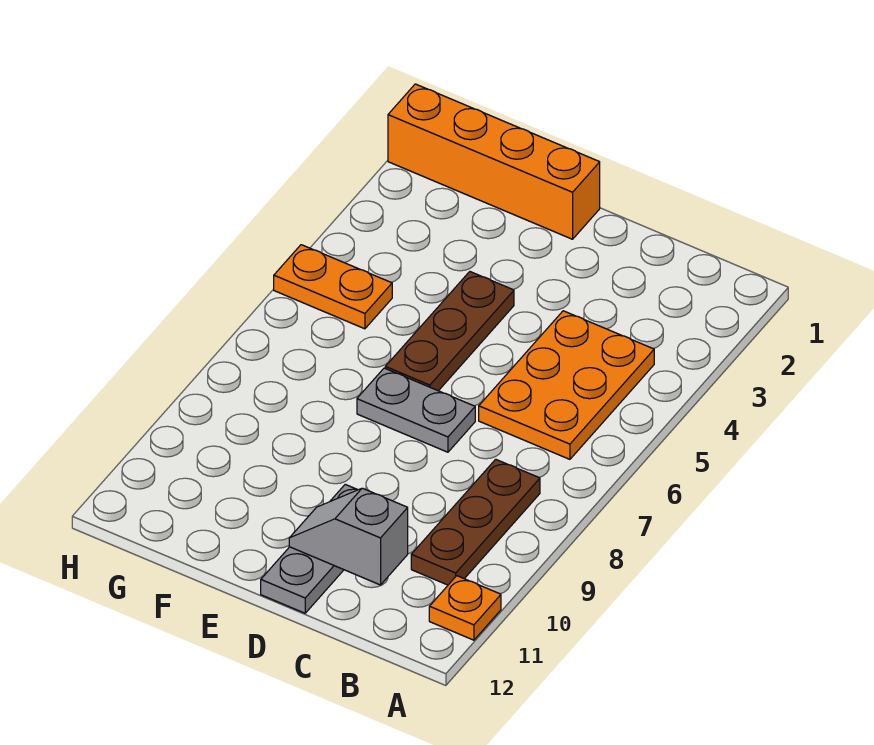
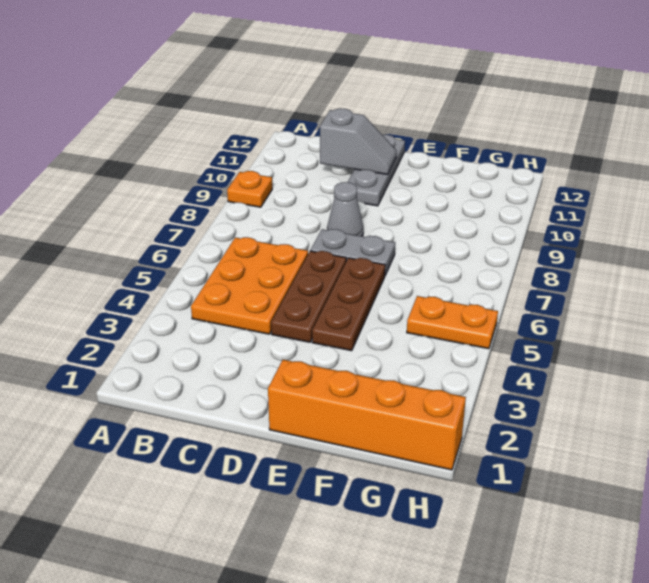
orange 1x1 plate [429,576,501,640] -> orange 1x1 plate moved to [227,171,272,207]
brown 1x3 plate [411,459,540,585] -> brown 1x3 plate moved to [271,251,346,342]
none -> grey 1x1 cone [327,182,363,236]

